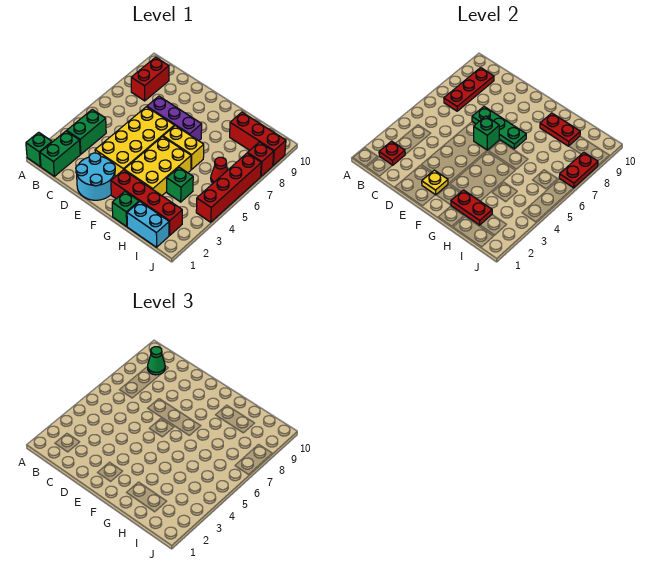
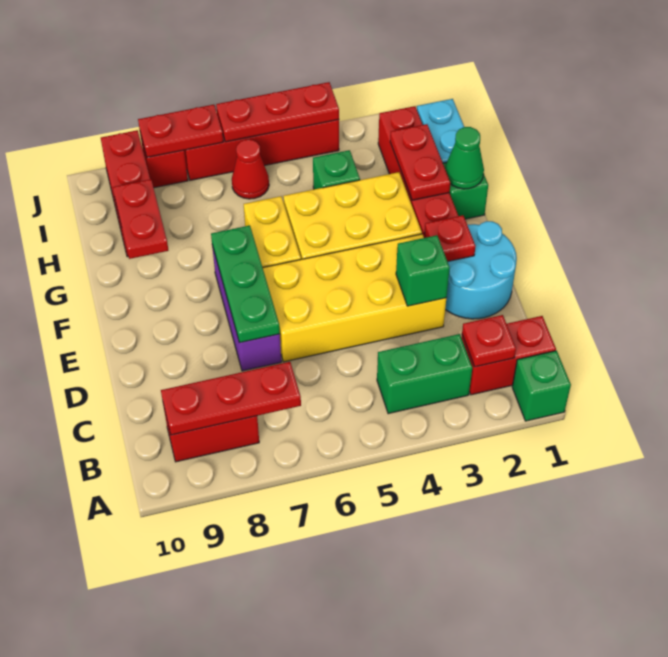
green 1x2 brick [40,131,80,176] -> red 1x2 brick [461,316,556,395]
green 1x1 cone [148,347,165,375] -> green 1x1 cone moved to [445,127,484,189]
yellow 1x1 plate [422,170,448,195] -> red 1x1 plate [425,215,476,262]
green 1x1 brick [474,116,499,150] -> green 1x1 brick moved to [396,235,450,306]
none -> red 1x3 plate [216,82,339,142]

